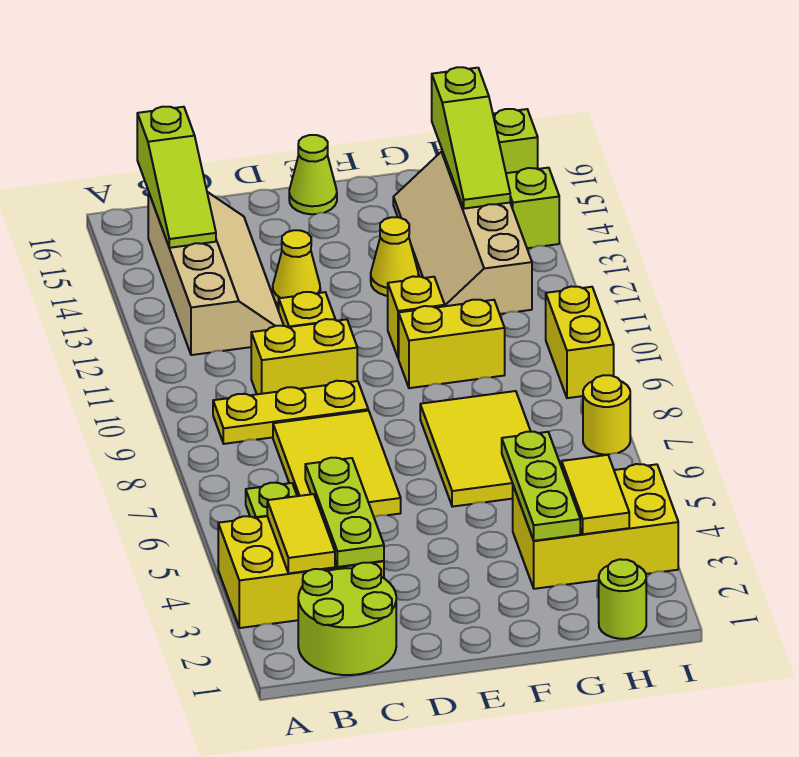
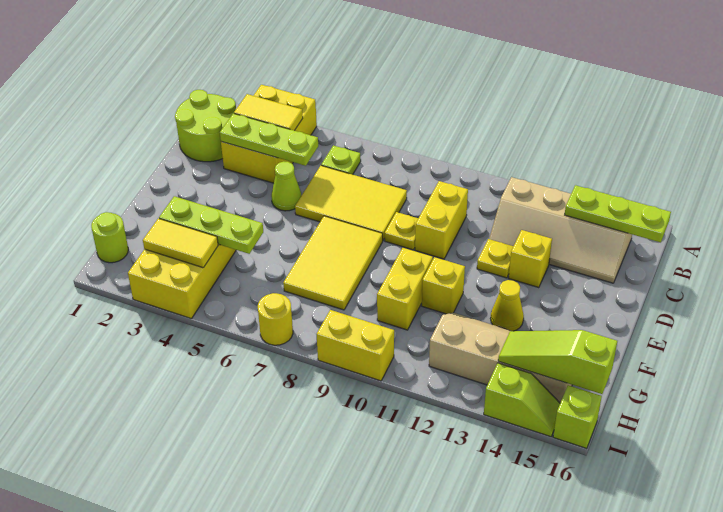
yellow 1x3 plate [213,381,368,444] -> yellow 1x1 plate [385,212,418,250]
lime 1x3 slope [137,107,216,248] -> lime 1x3 plate [565,185,671,242]
yellow 1x1 cone [273,230,320,305] -> yellow 1x1 brick [509,230,552,288]
lime 1x1 cone [289,135,337,214] -> lime 1x1 cone moved to [271,161,301,211]
yellow 2x3 tile [420,391,531,507] -> yellow 2x3 tile turned to [283,216,383,310]

